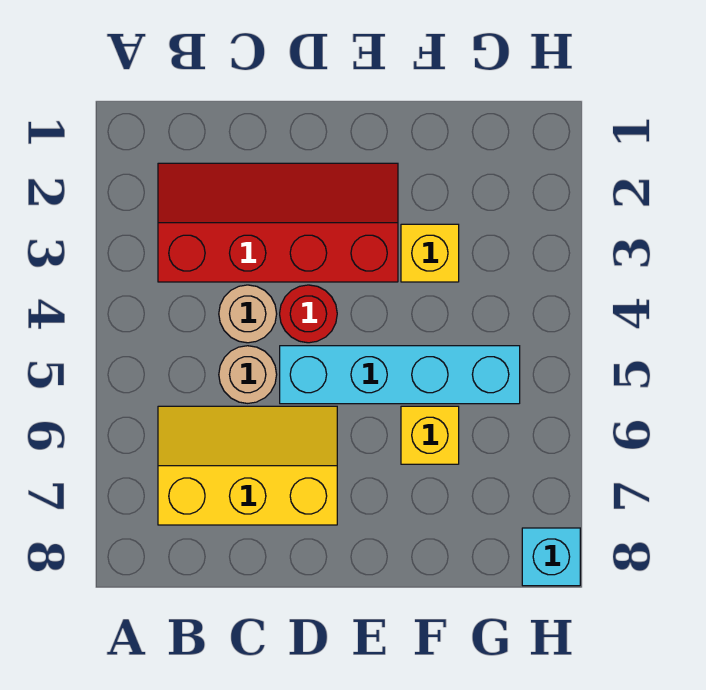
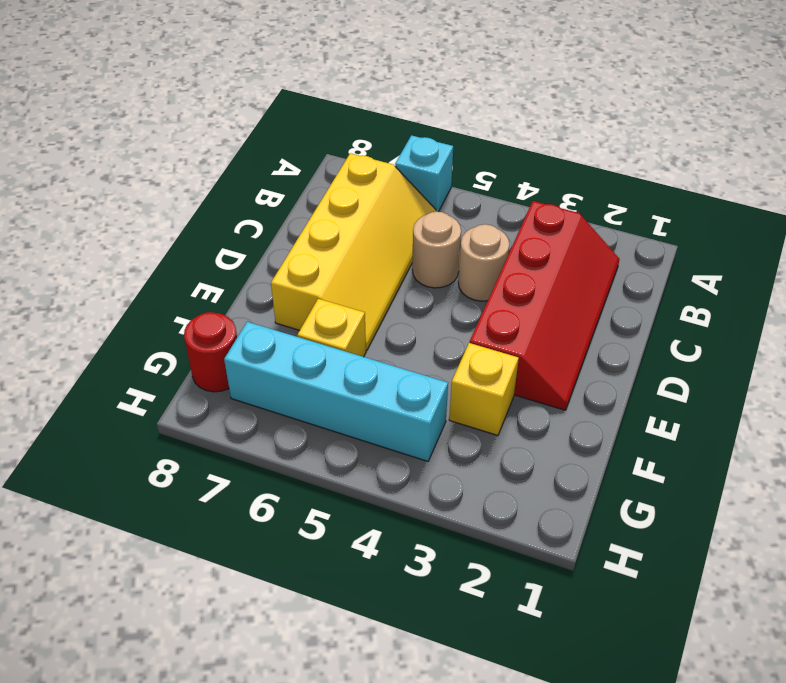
yellow 2x3 slope [158,406,337,525] -> yellow 2x4 slope [271,153,436,351]
red 1x1 round brick [280,285,337,343] -> red 1x1 round brick moved to [184,312,237,392]
cyan 1x4 brick [280,346,520,404] -> cyan 1x4 brick turned to [224,322,448,461]
cyan 1x1 brick [522,528,580,586] -> cyan 1x1 brick moved to [395,135,453,212]

